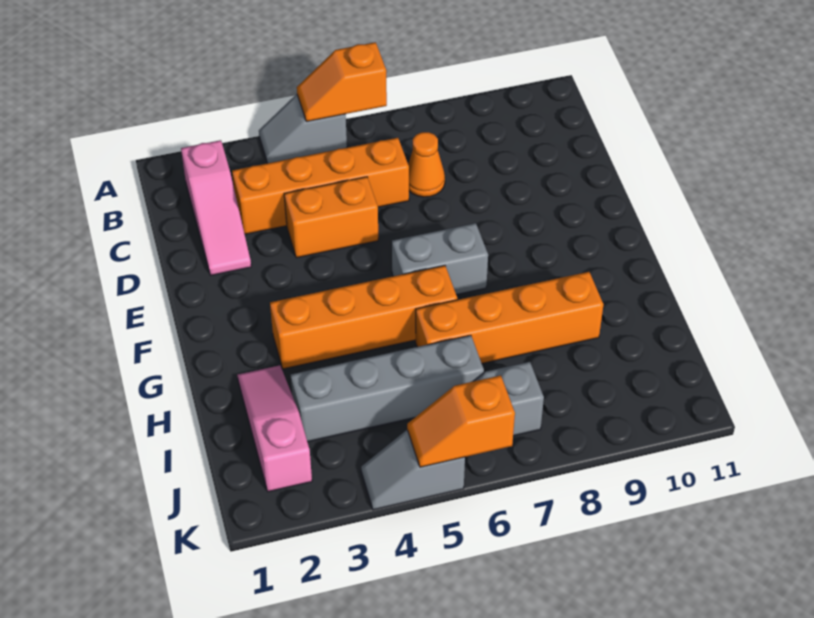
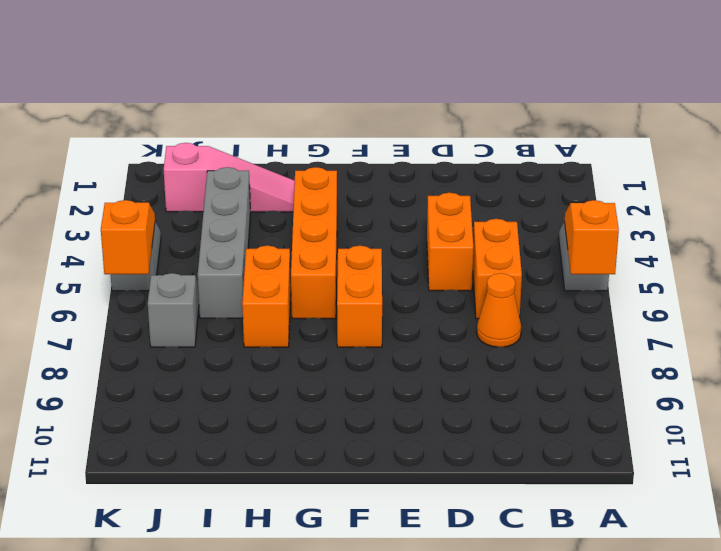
pink 1x3 slope [181,140,251,275] -> none
orange 1x4 brick [232,138,409,234] -> orange 1x2 brick [473,219,522,319]
grey 1x2 brick [392,223,488,295] -> orange 1x2 brick [337,246,382,347]
orange 1x4 brick [415,272,603,363] -> orange 1x2 brick [242,246,291,347]

